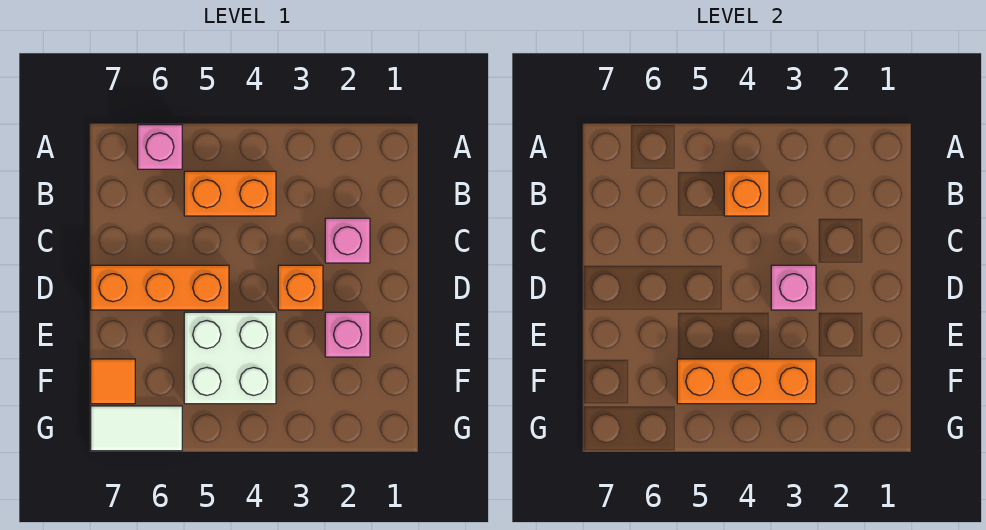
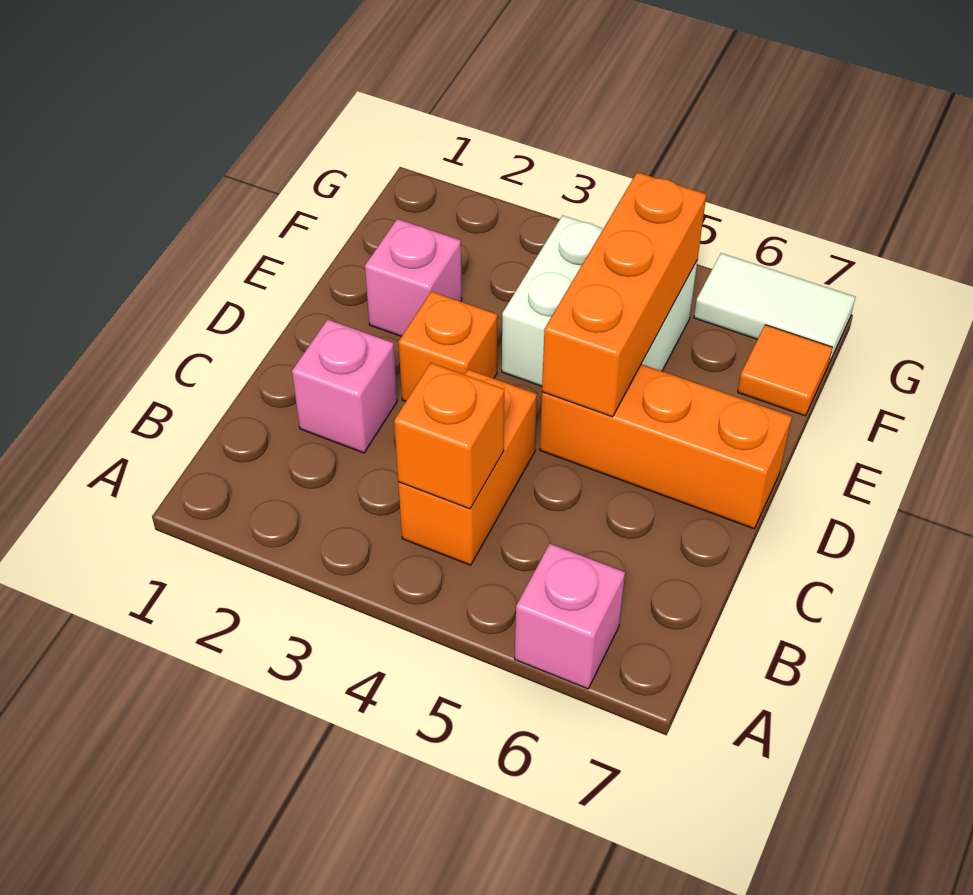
orange 1x2 brick [184,171,276,216] -> orange 1x2 brick turned to [398,370,537,565]
pink 1x1 brick [771,265,816,310] -> none
orange 1x3 brick [677,359,816,404] -> orange 1x3 brick turned to [542,172,706,417]

